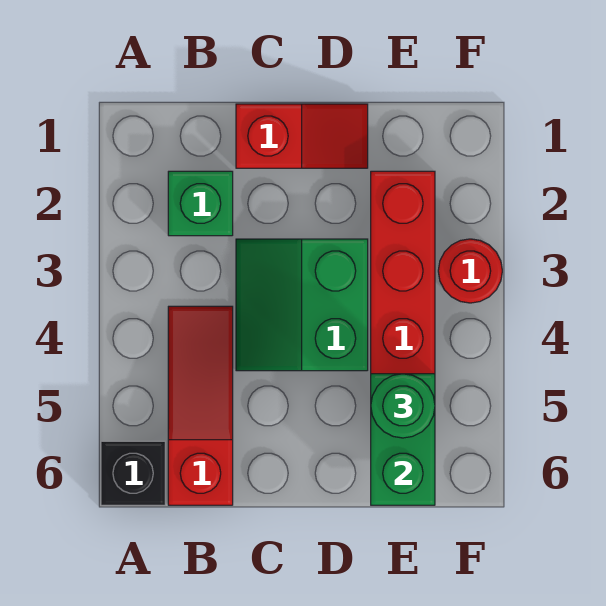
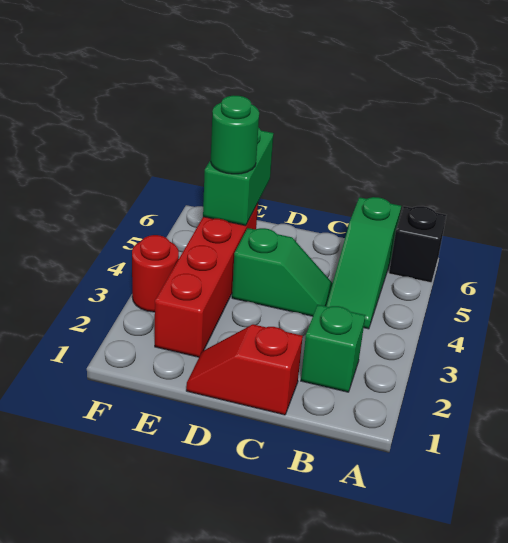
red 1x3 slope [168,306,233,505] -> green 1x3 slope [326,197,401,329]
green 2x2 slope [236,239,368,371] -> green 1x2 slope [232,228,333,316]

